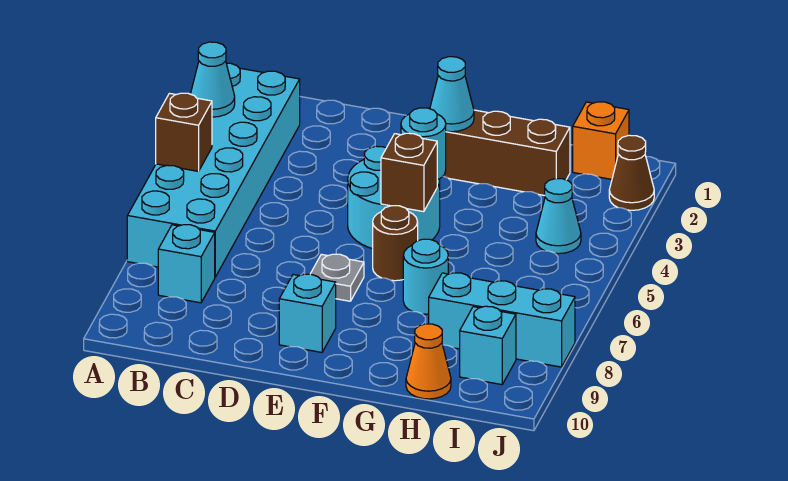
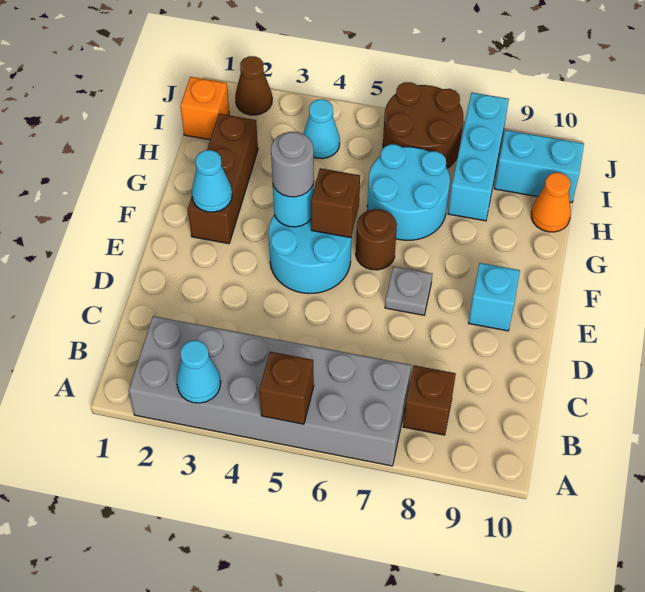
cyan 2x6 brick [127,63,300,277] -> grey 2x6 brick [129,316,411,466]
cyan 1x1 brick [158,225,215,303] -> brown 1x1 brick [403,365,456,435]
none -> grey 1x1 round brick [271,132,314,197]
cyan 1x1 round brick [403,239,448,314] -> cyan 2x2 round brick [367,144,450,240]
none -> brown 2x2 round brick [383,82,463,168]
cyan 1x1 brick [460,306,516,385] -> cyan 1x2 brick [494,130,584,203]

